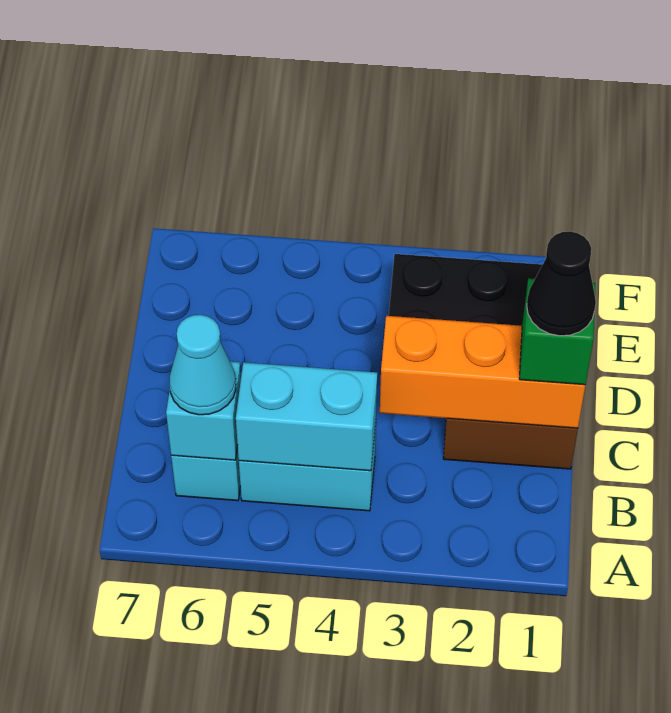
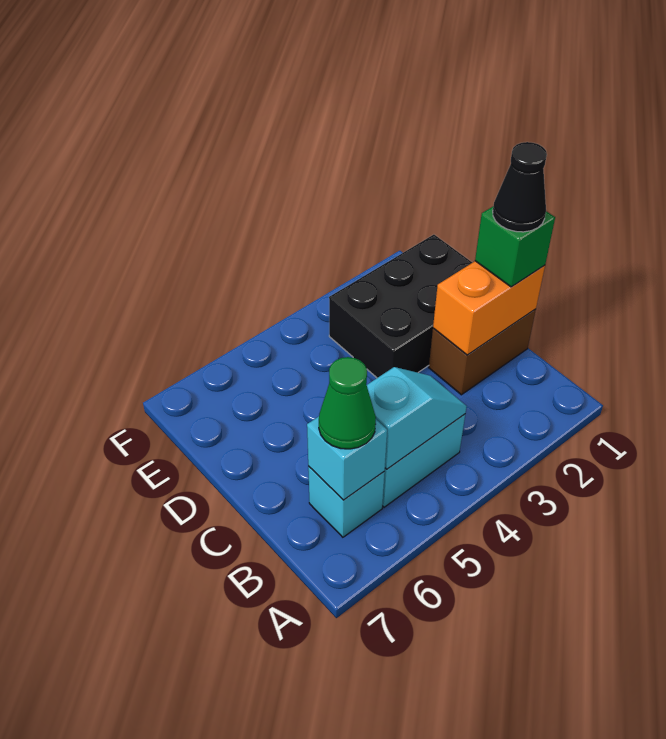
cyan 1x2 brick [236,362,377,471] -> cyan 1x2 slope [367,367,467,469]
cyan 1x1 cone [169,315,236,415] -> green 1x1 cone [319,357,376,449]
orange 1x3 brick [380,316,585,428] -> orange 1x2 brick [433,261,545,355]

